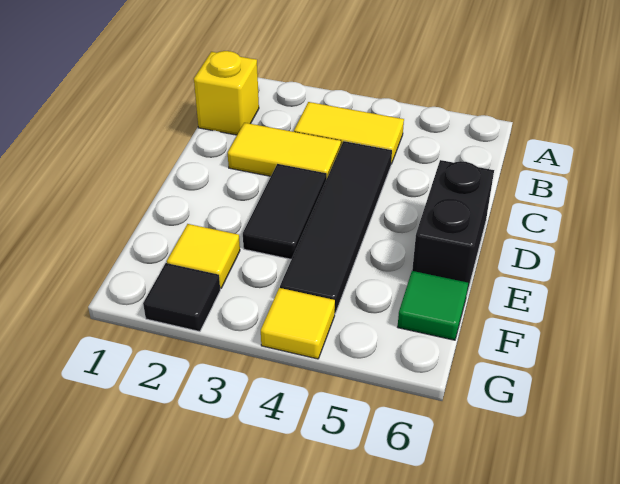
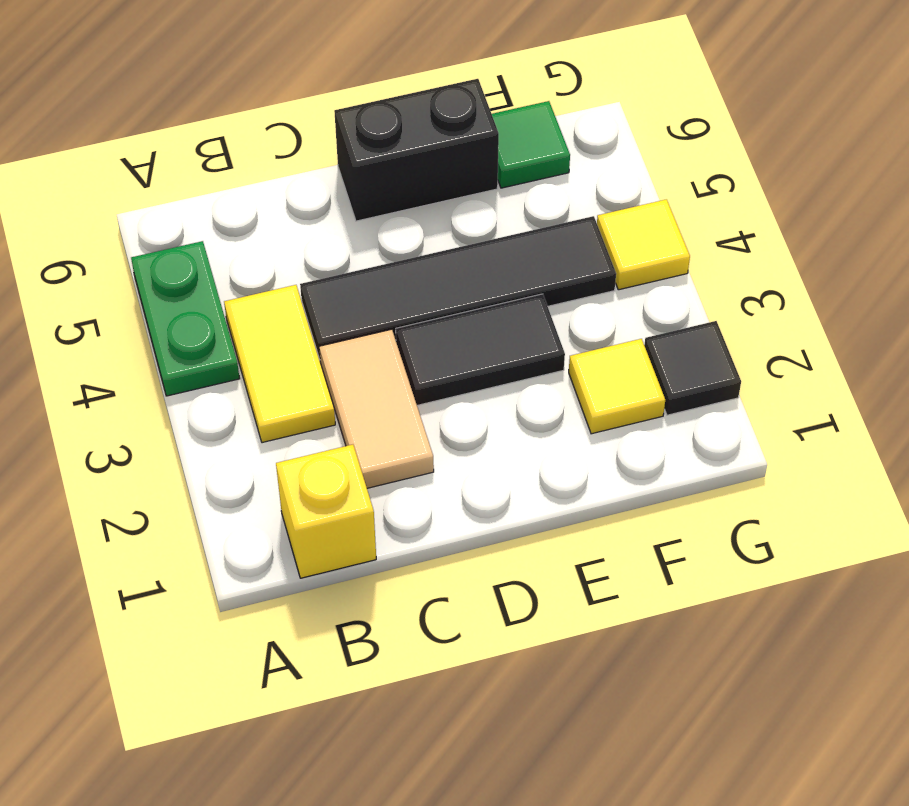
none -> green 1x2 plate [131,241,240,396]
yellow 1x2 tile [228,123,341,177] -> tan 1x2 tile [319,329,434,488]

